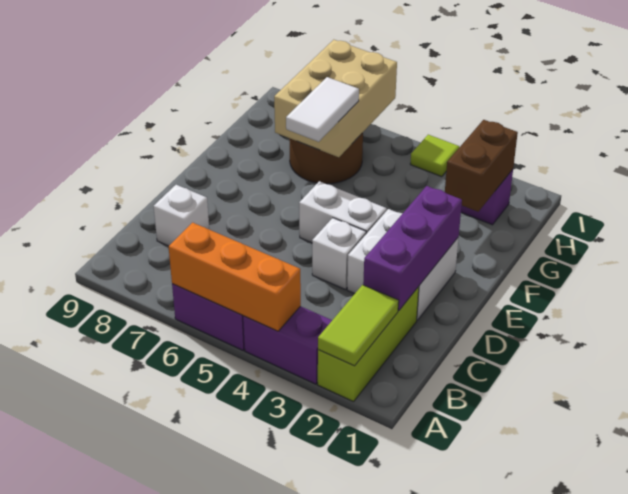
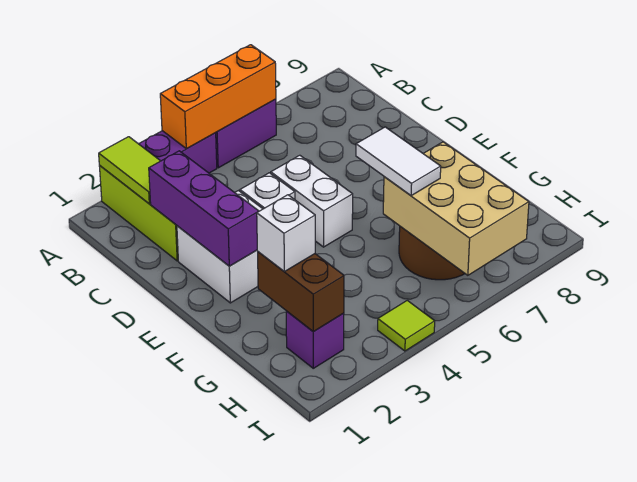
white 1x1 brick [154,185,209,246] -> white 1x1 brick moved to [257,195,315,272]
white 1x2 brick [299,181,387,243] -> white 1x2 brick turned to [271,155,353,247]

